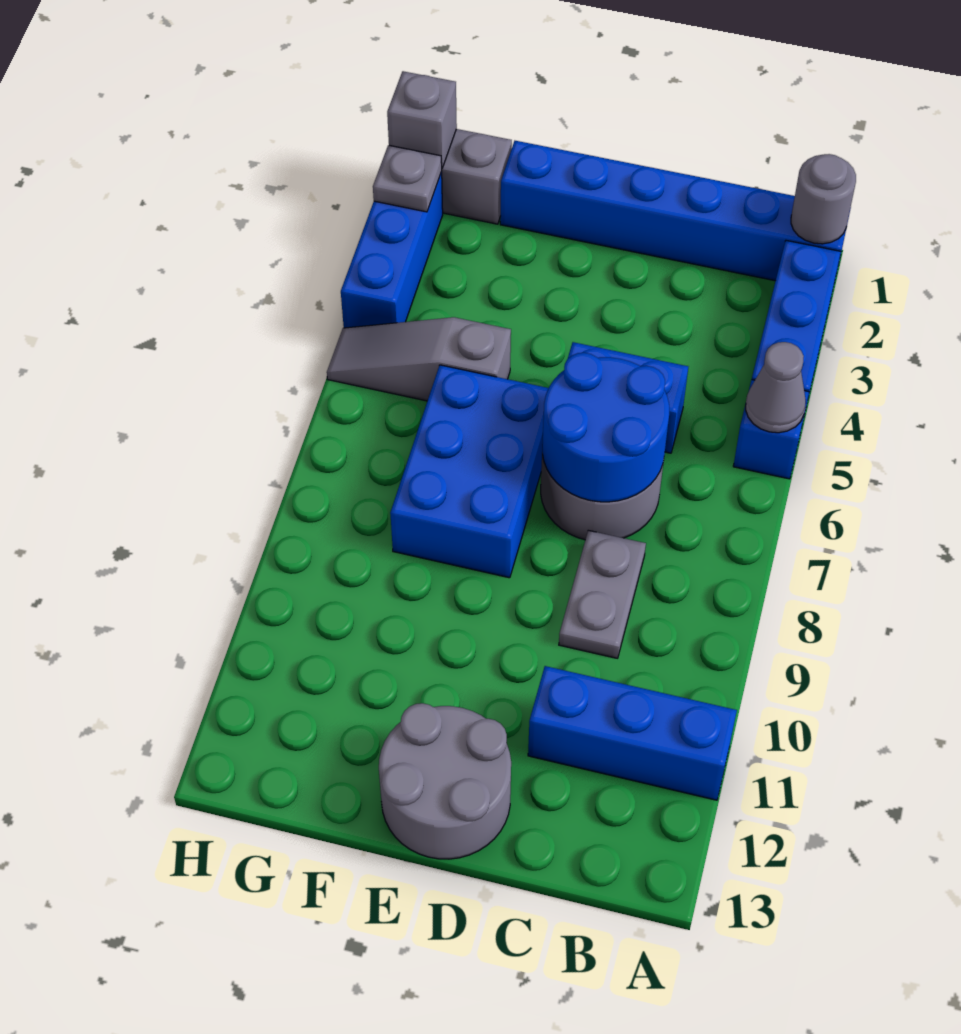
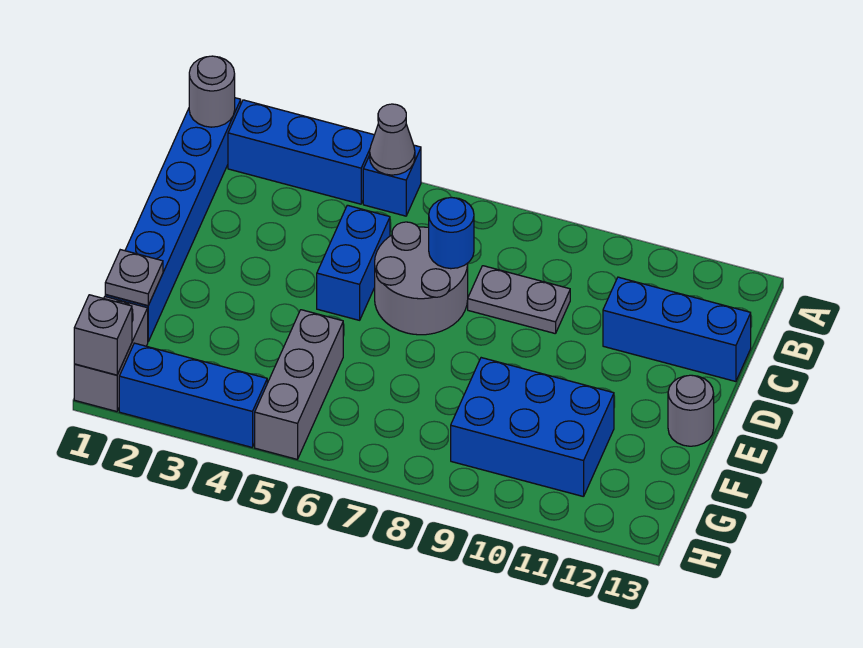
blue 1x3 brick [528,666,737,800] -> blue 1x3 brick turned to [603,277,751,382]
blue 2x2 round brick [542,353,669,502] -> blue 1x1 round brick [429,198,474,269]
grey 2x2 round brick [379,703,511,859] -> grey 1x1 round brick [668,375,714,446]
blue 2x3 brick [390,365,548,578] -> blue 2x3 brick moved to [451,358,614,497]
grey 1x3 slope [327,317,511,401] -> grey 1x3 brick [255,310,343,459]
grey 1x1 plate [373,145,442,212] -> grey 1x1 plate moved to [105,250,163,306]

